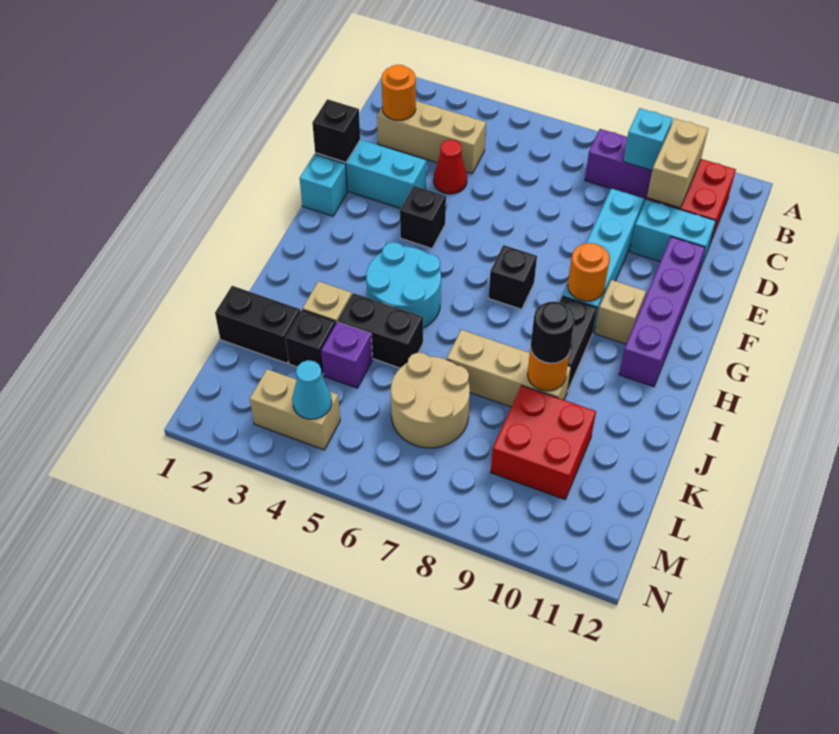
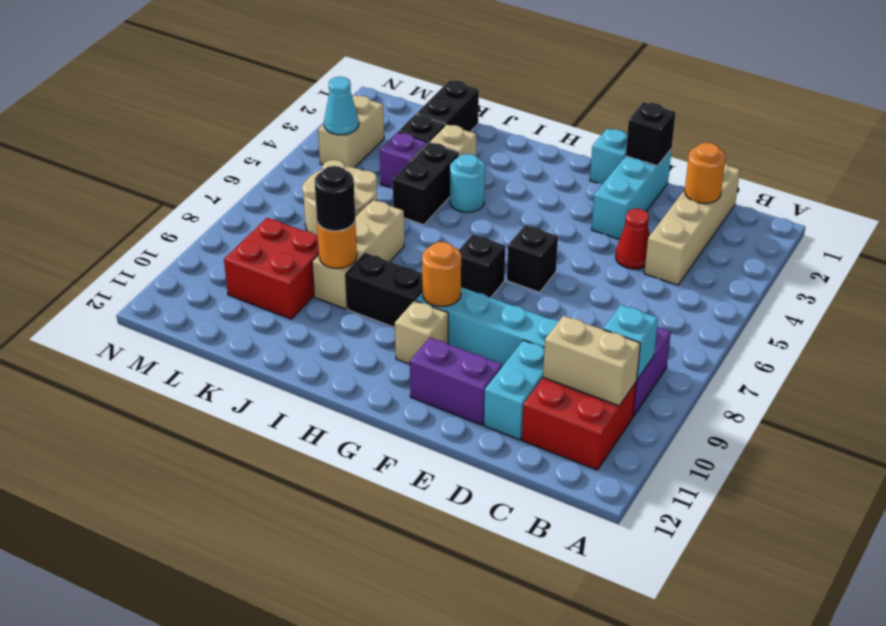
tan 1x3 brick [377,101,486,173] -> tan 1x4 brick [644,163,740,285]
purple 1x4 brick [619,237,705,387] -> purple 1x2 brick [410,337,502,425]
black 1x1 brick [400,186,446,249] -> black 1x1 brick moved to [507,225,558,292]
cyan 2x2 round brick [366,242,441,328] -> cyan 1x1 round brick [450,154,485,212]

